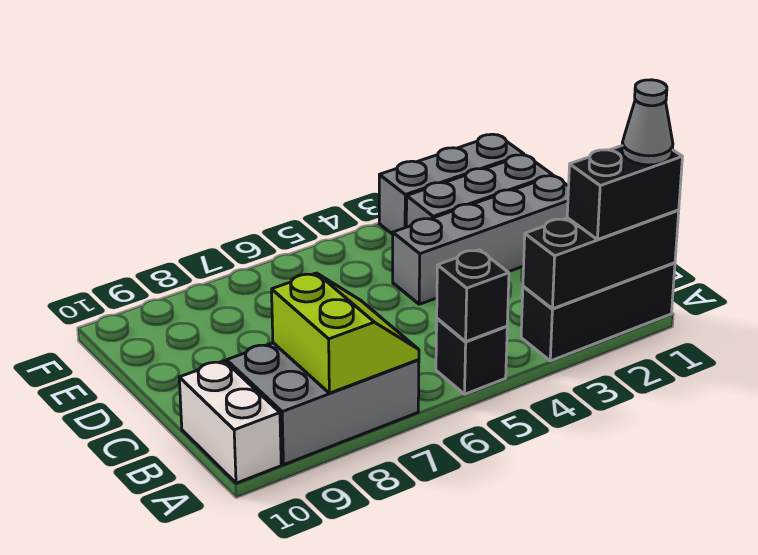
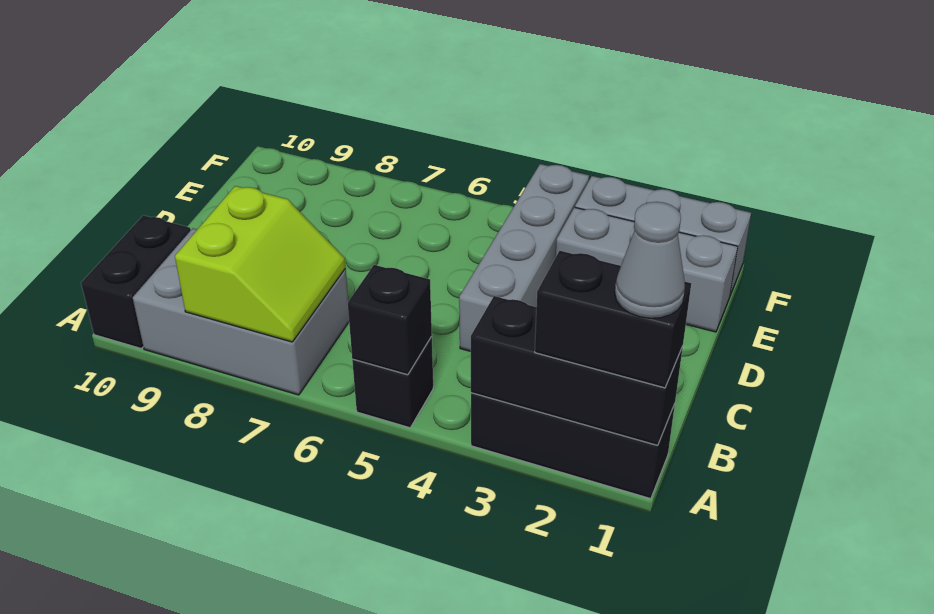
white 1x2 brick [179,361,281,483] -> black 1x2 brick [81,215,191,349]
grey 1x4 brick [393,176,569,304] -> grey 1x4 brick turned to [459,164,589,351]

